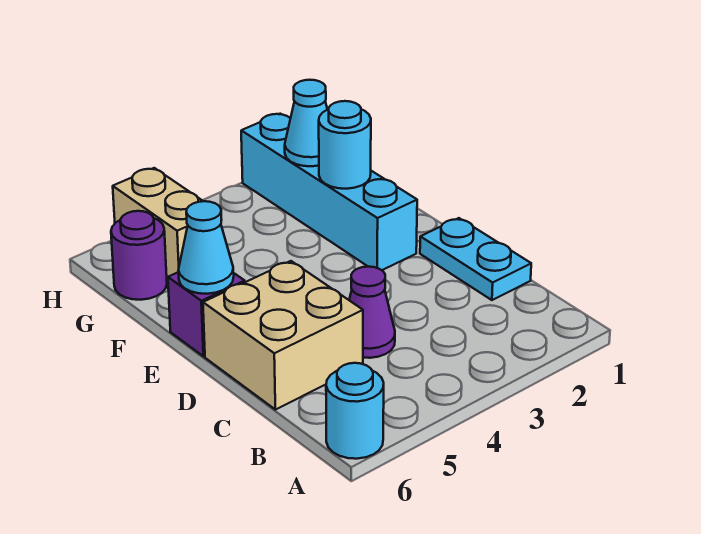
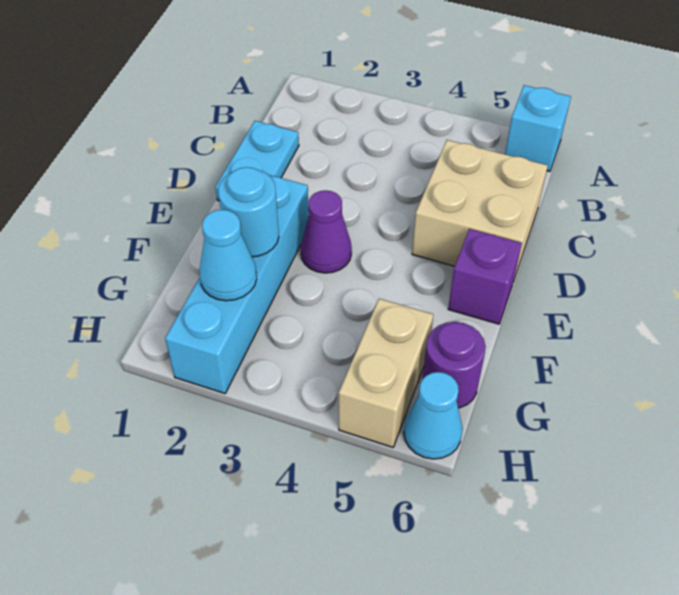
cyan 1x1 round brick [326,363,384,459] -> cyan 1x1 brick [505,85,571,171]
purple 1x1 cone [349,267,395,358] -> purple 1x1 cone moved to [301,190,352,273]
cyan 1x1 cone [179,201,234,294] -> cyan 1x1 cone moved to [404,372,463,459]

